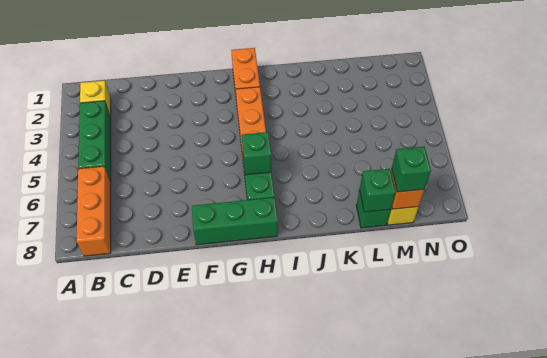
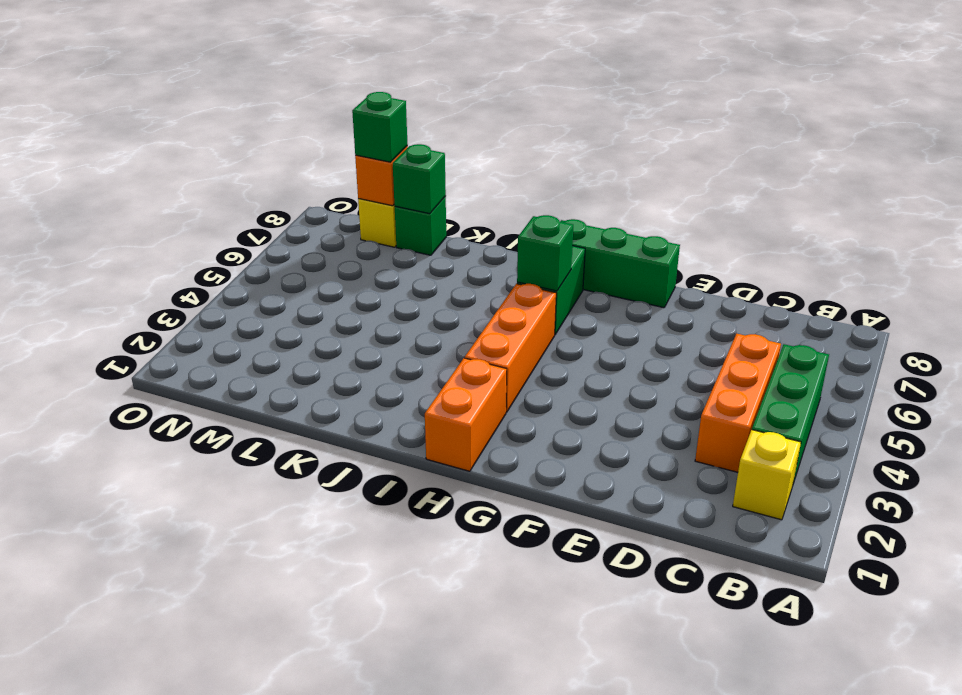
orange 1x3 brick [76,166,111,256] -> orange 1x3 brick moved to [695,334,781,472]

